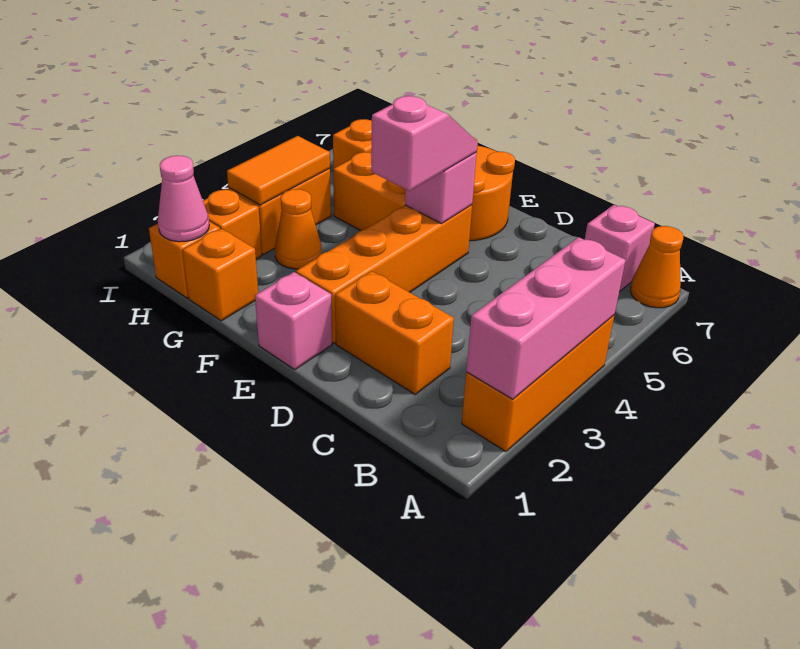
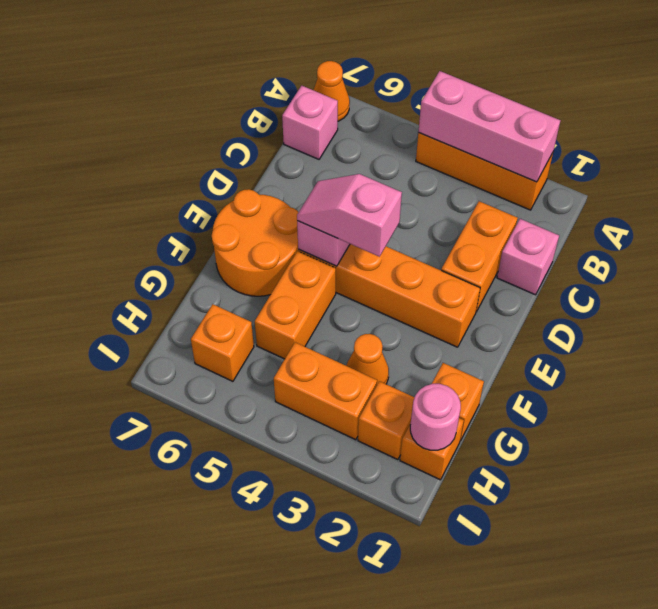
pink 1x1 brick [255,272,332,370] -> pink 1x1 brick moved to [497,219,559,295]
pink 1x1 cone [158,155,209,242] -> pink 1x1 round brick [410,384,461,450]
orange 1x2 tile [227,136,330,205] -> none

